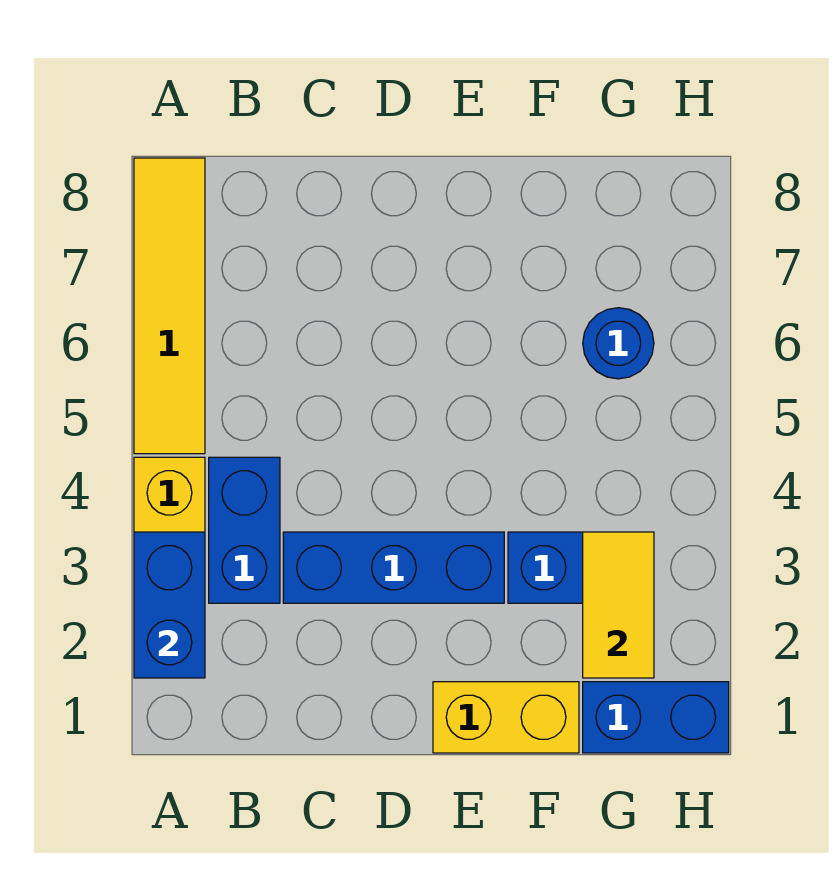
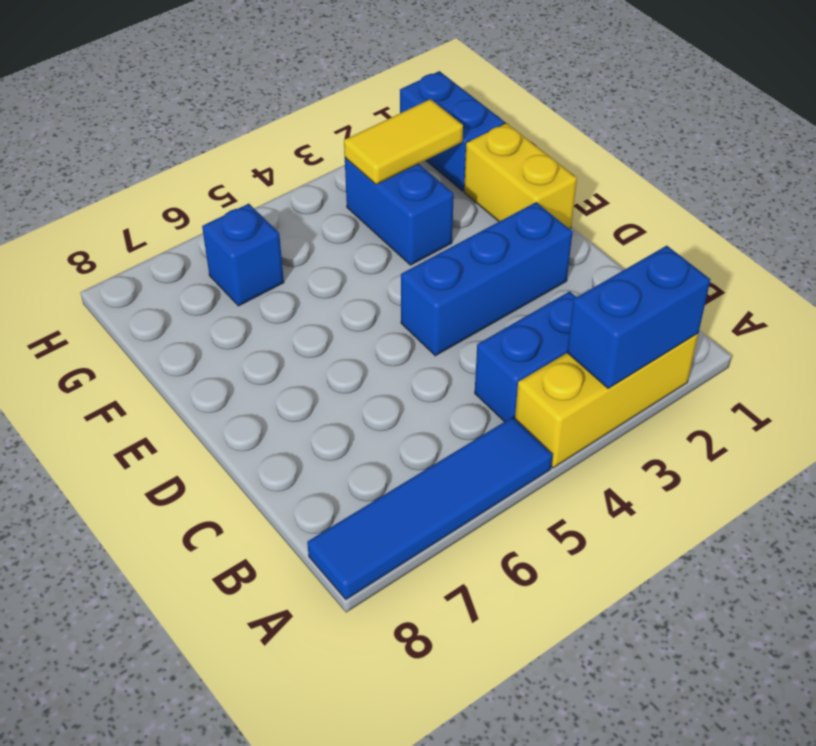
yellow 1x4 tile [134,158,205,454] -> blue 1x4 tile [307,417,553,599]
blue 1x3 brick [283,532,504,603] -> blue 1x3 brick turned to [401,202,573,356]
blue 1x1 round brick [583,308,654,379] -> blue 1x1 brick [202,204,284,306]

